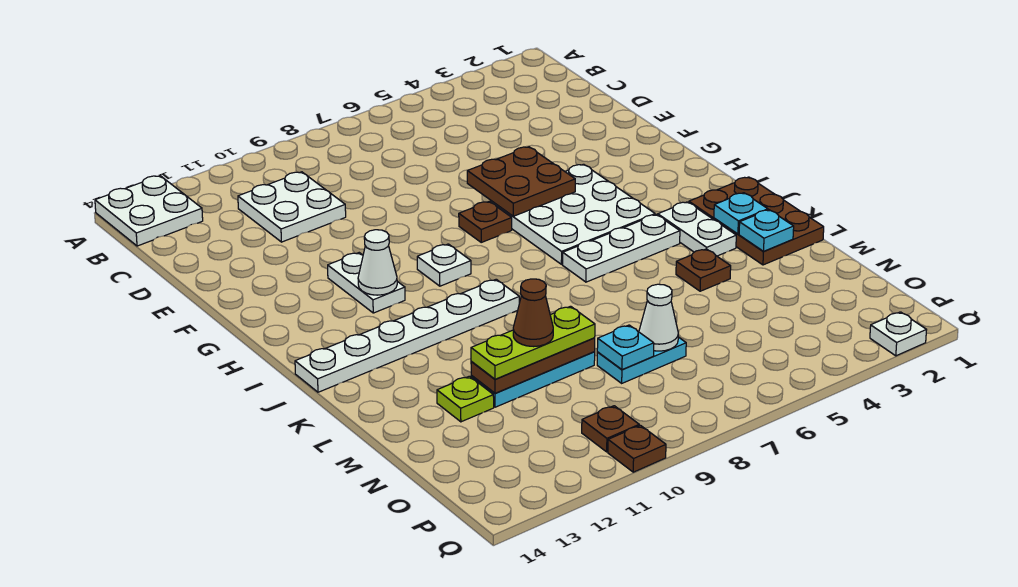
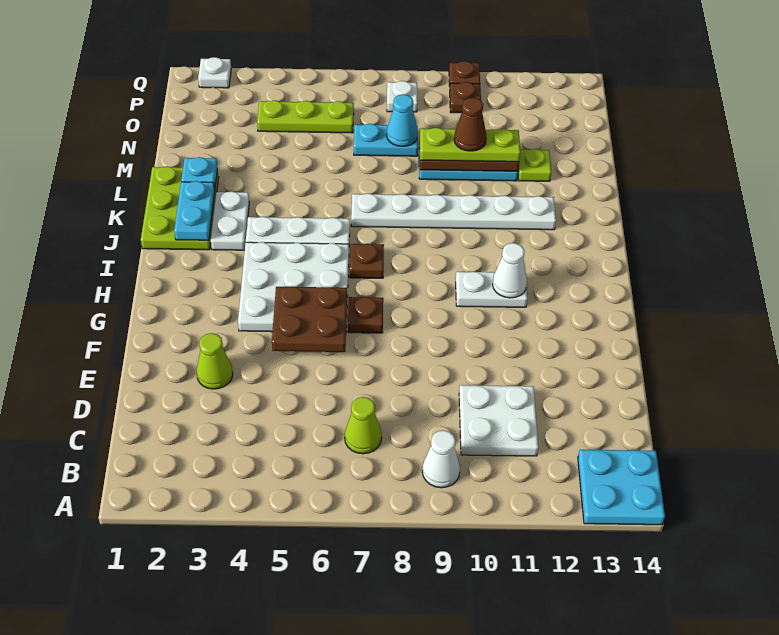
white 2x2 plate [95,176,203,246] -> cyan 2x2 plate [578,450,665,525]
none -> lime 1x1 cone [345,397,382,454]
none -> lime 1x1 cone [197,333,233,389]
white 1x2 plate [328,253,405,313] -> white 1x2 plate turned to [456,272,527,307]
white 1x1 plate [417,244,471,286] -> white 1x1 plate moved to [387,81,417,112]
brown 2x3 plate [689,177,824,265] -> lime 2x3 plate [141,166,219,250]
white 1x6 plate [295,279,519,392] -> white 1x6 plate moved to [351,194,556,230]
cyan 1x1 plate [714,193,768,234] -> cyan 1x2 plate [174,181,215,240]
brown 1x1 plate [676,249,731,291] -> brown 1x1 plate moved to [350,244,384,278]
white 1x1 cone [639,284,678,351] -> white 1x1 cone moved to [422,430,460,488]
cyan 1x1 plate [597,325,654,370] -> cyan 1x1 cone [387,94,418,146]
none -> lime 1x3 plate [257,100,354,133]

